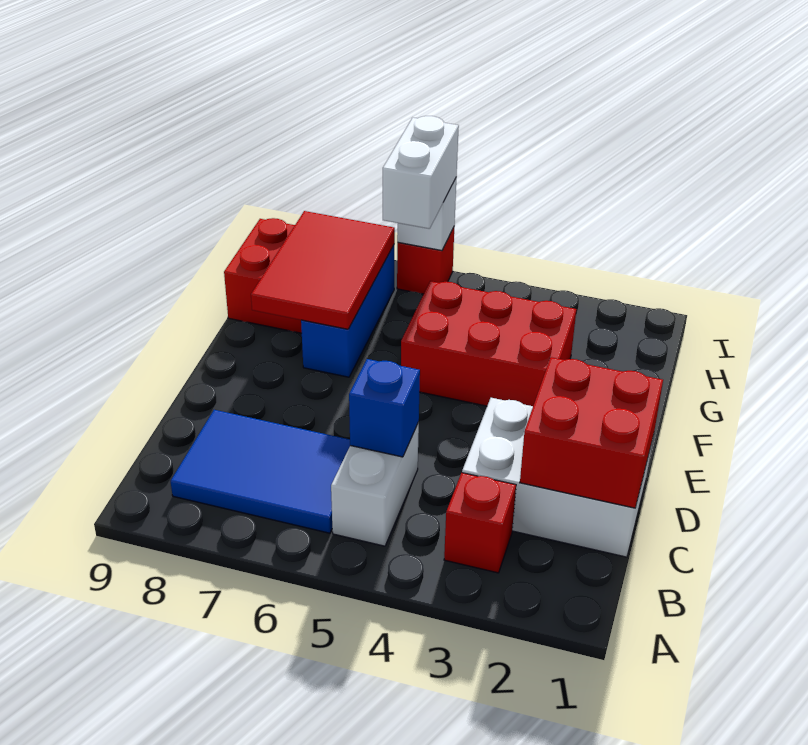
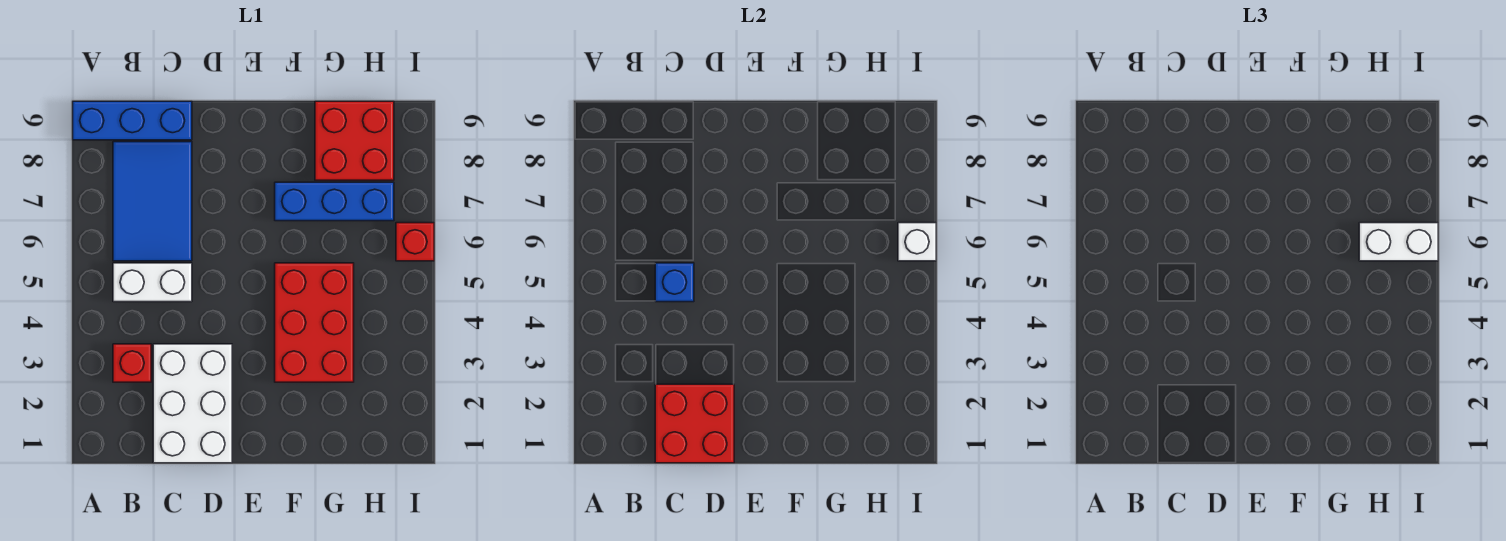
none -> blue 1x3 brick [73,101,192,140]
red 2x3 tile [251,211,395,329] -> none

